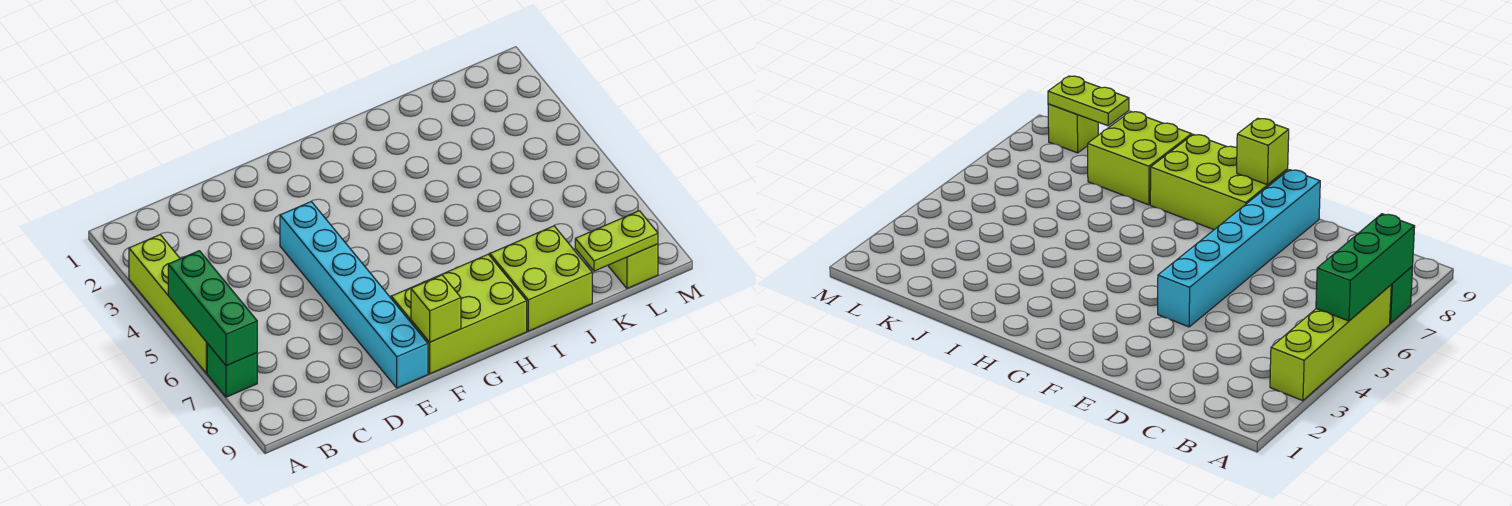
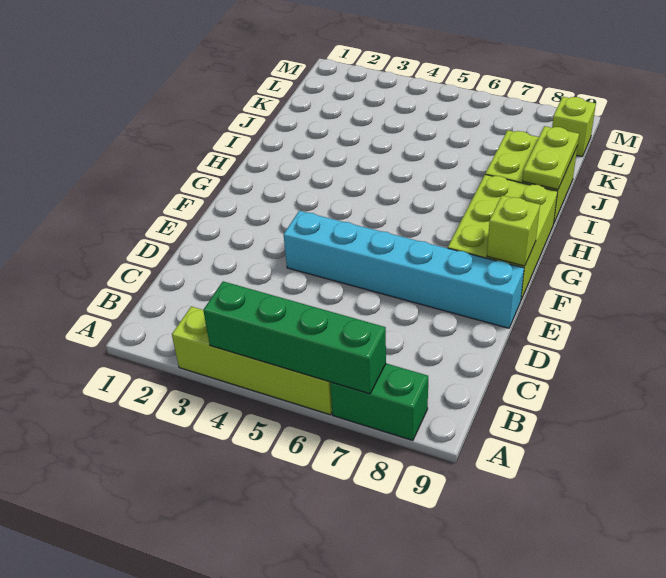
green 1x3 brick [168,251,257,366] -> green 1x4 brick [203,281,386,394]
green 1x1 brick [207,344,257,397] -> green 1x2 brick [330,363,428,440]
lime 1x2 plate [575,211,658,271] -> lime 1x2 plate moved to [522,126,579,190]

